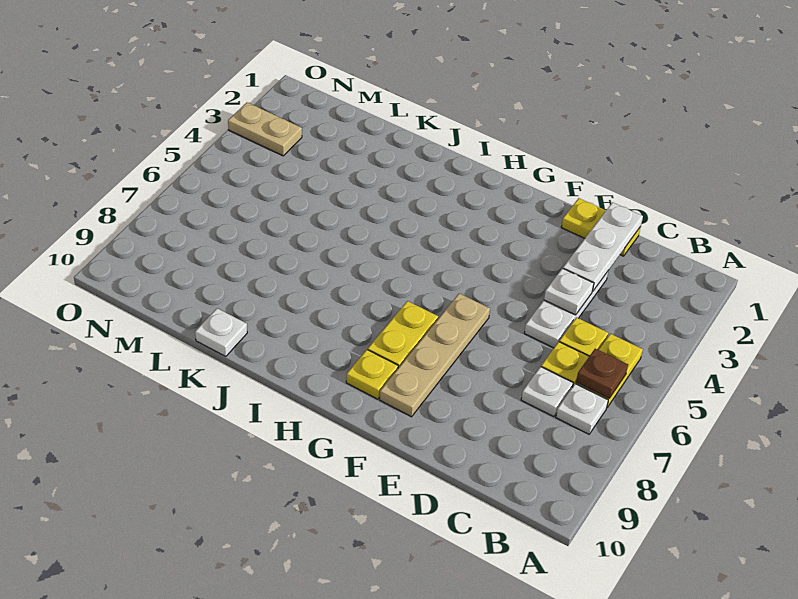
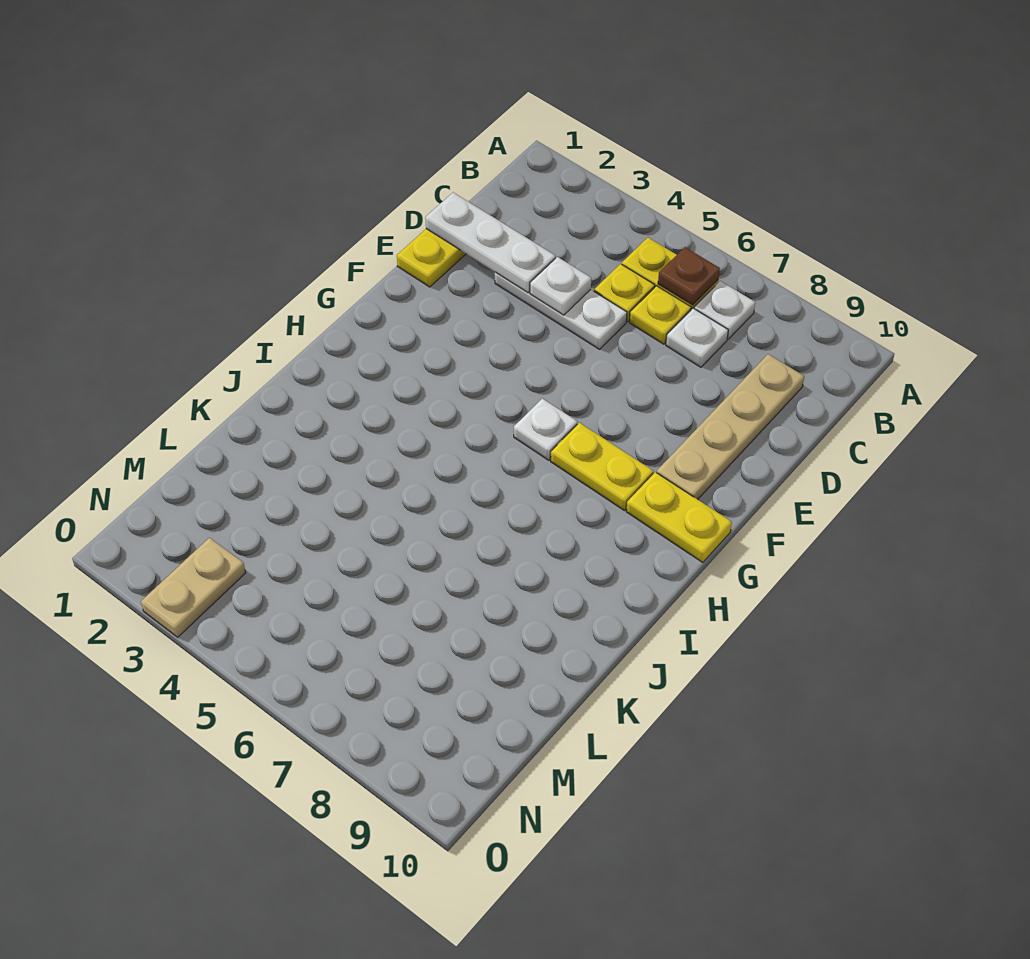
tan 1x4 plate [380,293,490,417] -> tan 1x4 plate turned to [657,354,804,499]
yellow 1x1 plate [346,350,398,399] -> yellow 1x2 plate [626,472,732,563]
white 1x1 plate [195,308,247,357] -> white 1x1 plate moved to [514,399,578,460]

